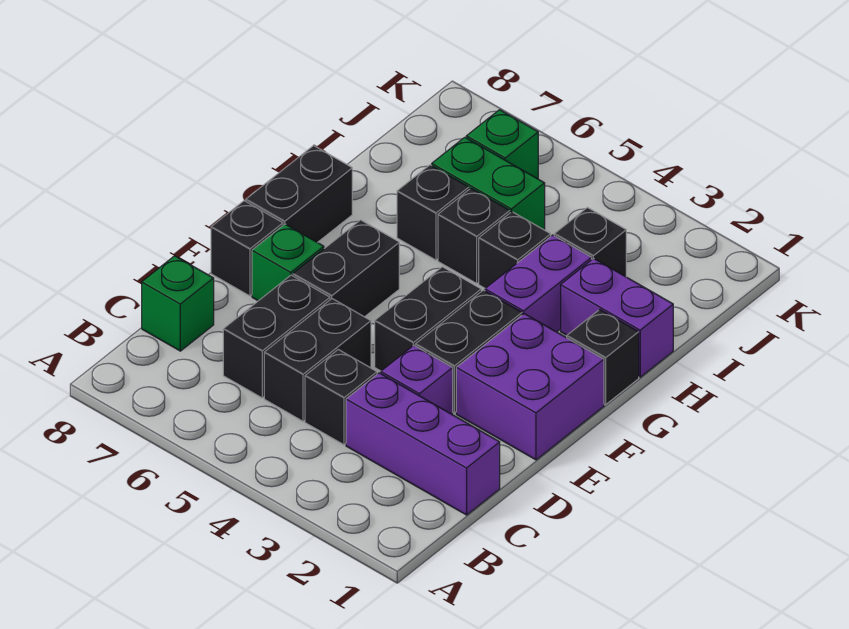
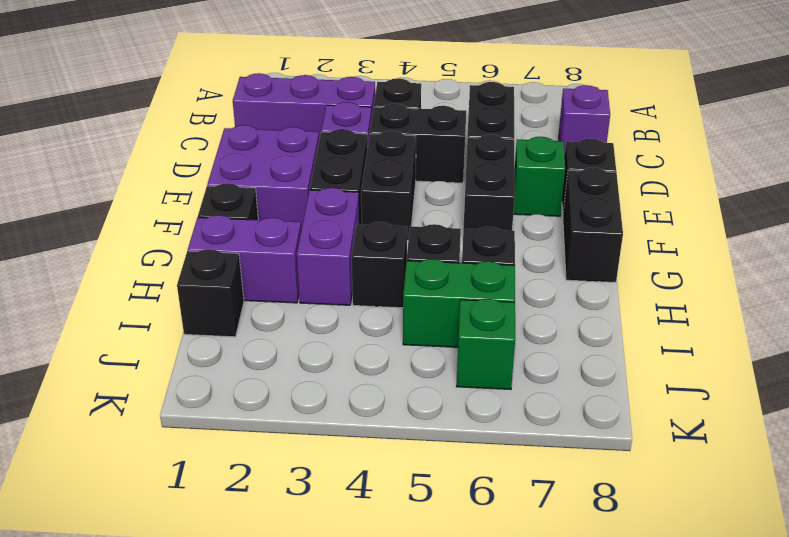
black 1x2 brick [264,299,371,421] -> black 1x2 brick turned to [370,104,466,183]
green 1x1 brick [142,256,214,351] -> purple 1x1 brick [559,85,610,154]
black 1x1 brick [554,208,626,277] -> black 1x1 brick moved to [177,249,244,337]

